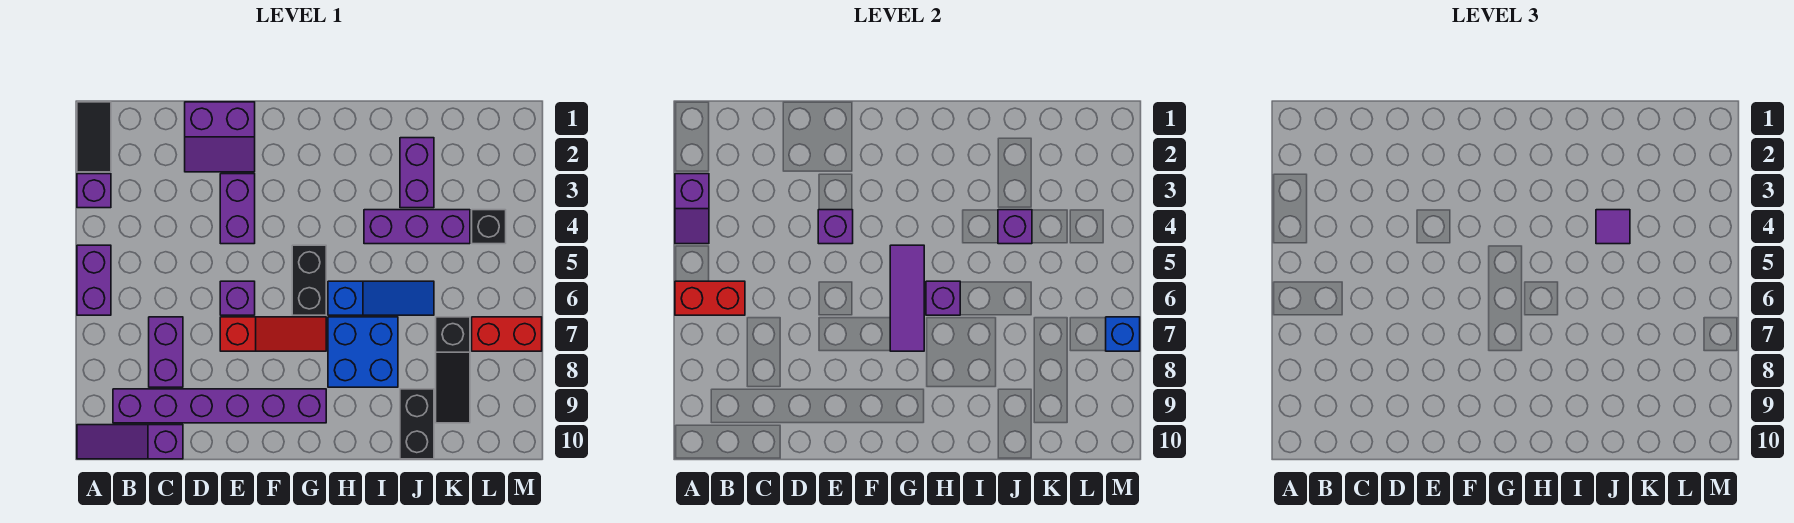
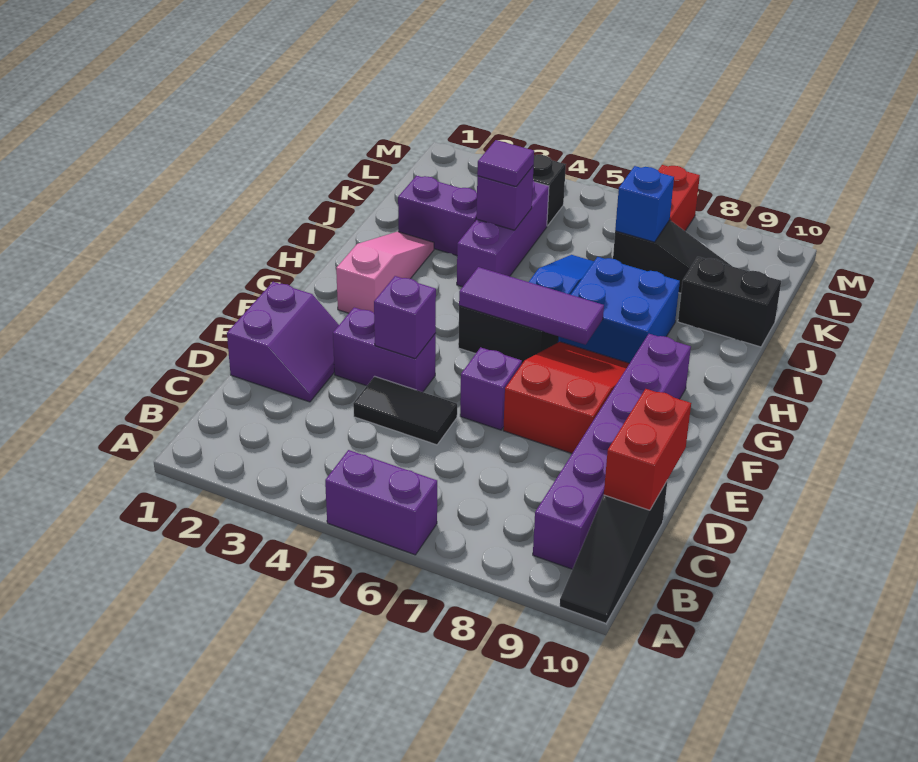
black 1x2 tile [77,102,111,172] -> black 1x2 tile moved to [353,376,457,445]
purple 1x1 brick [77,174,111,208] -> none
purple 1x2 slope [675,174,709,244] -> none
red 1x2 brick [675,281,745,315] -> red 1x2 brick moved to [604,389,691,510]
purple 1x3 slope [77,425,183,459] -> black 1x3 slope [560,480,668,623]
purple 1x2 brick [149,317,183,387] -> none
red 1x3 slope [220,317,326,351] -> red 2x3 slope [503,342,630,453]
none -> pink 1x3 slope [336,232,434,313]
purple 1x1 brick [926,281,960,315] -> none
blue 1x1 brick [1106,317,1140,351] -> blue 1x1 brick moved to [615,166,674,242]

